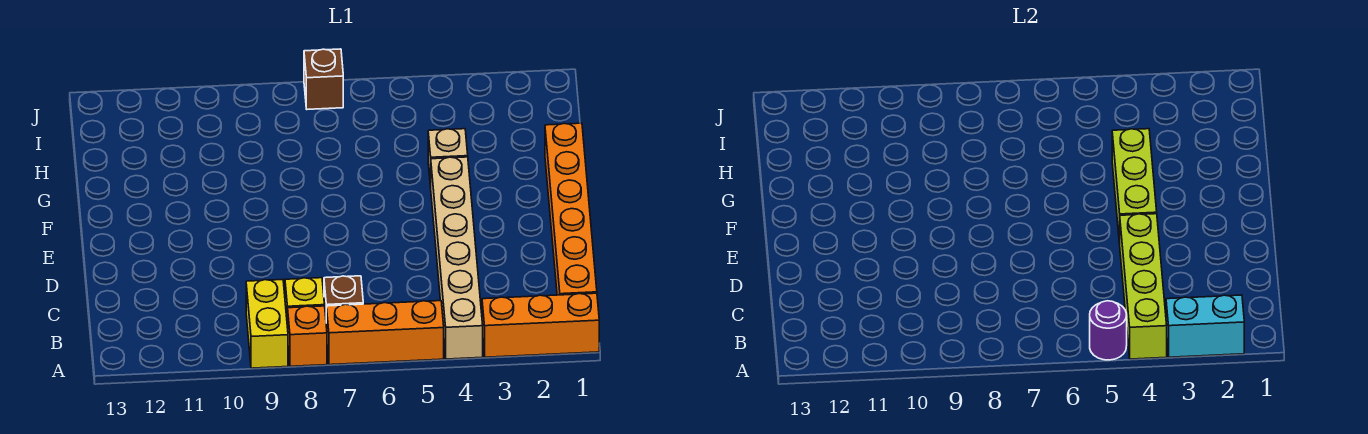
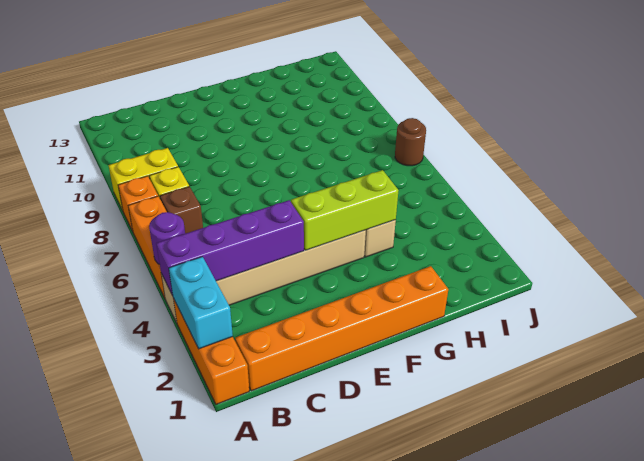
lime 1x4 brick [1120,214,1167,359] -> purple 1x4 brick [156,200,304,296]
brown 1x1 brick [304,49,343,109] -> brown 1x1 round brick [395,118,426,166]

